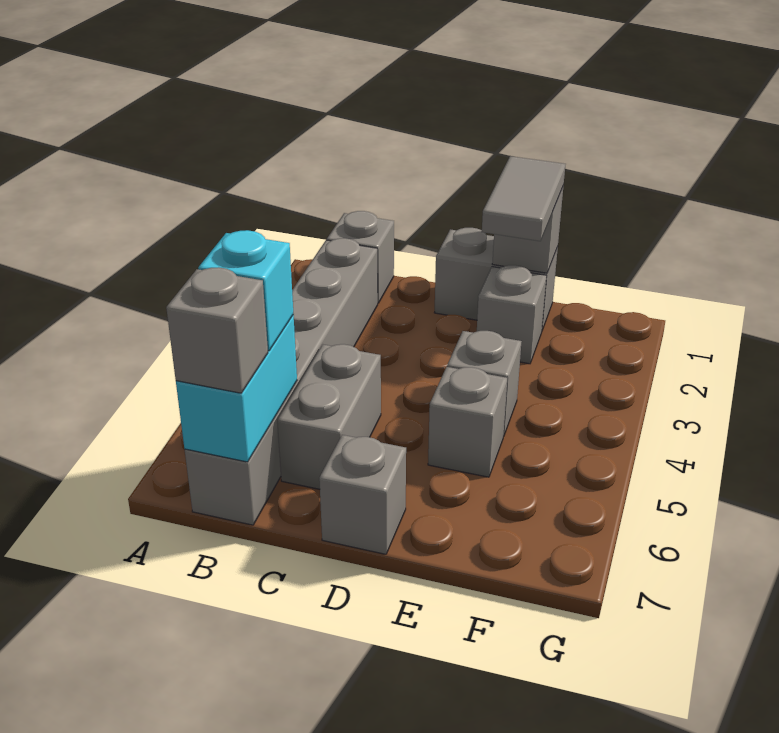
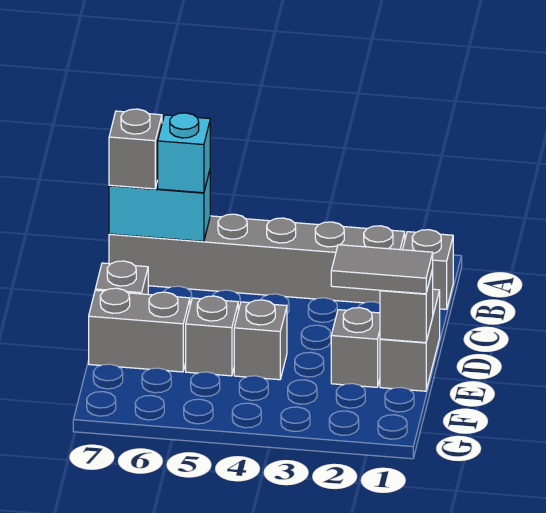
grey 1x2 brick [277,344,381,489] -> grey 1x2 brick moved to [89,288,190,372]

